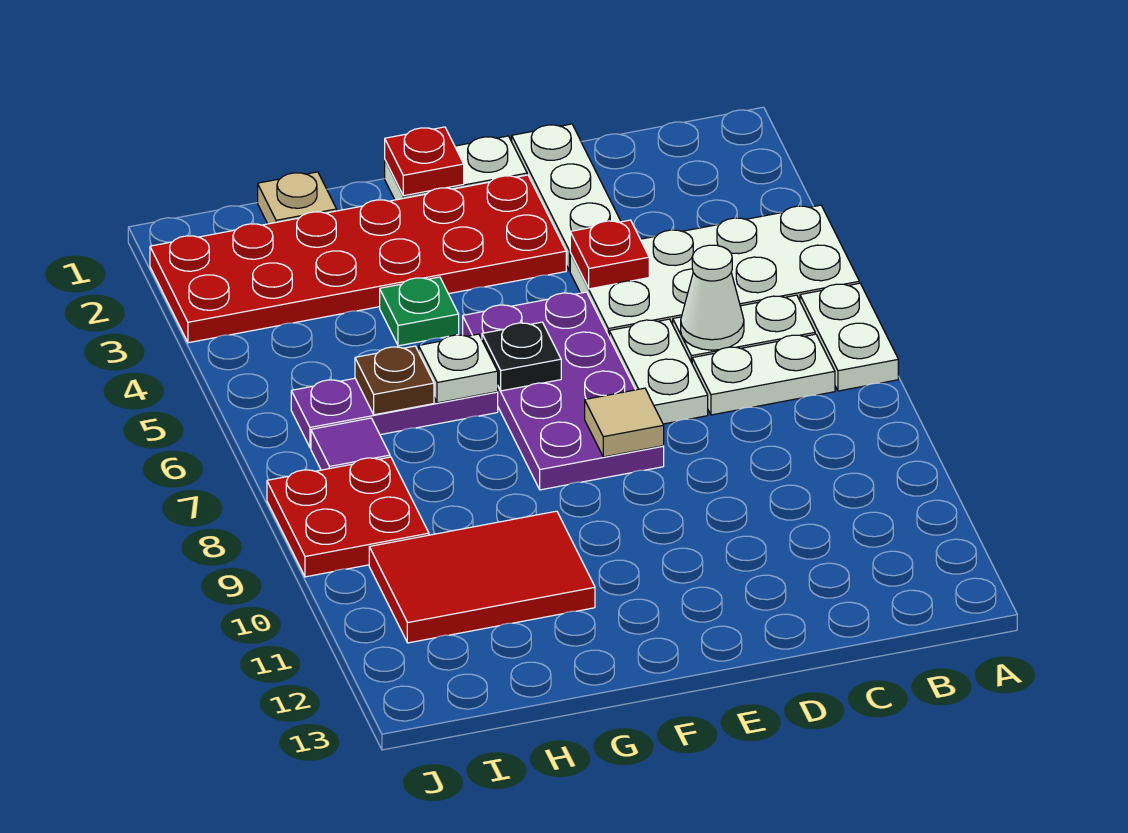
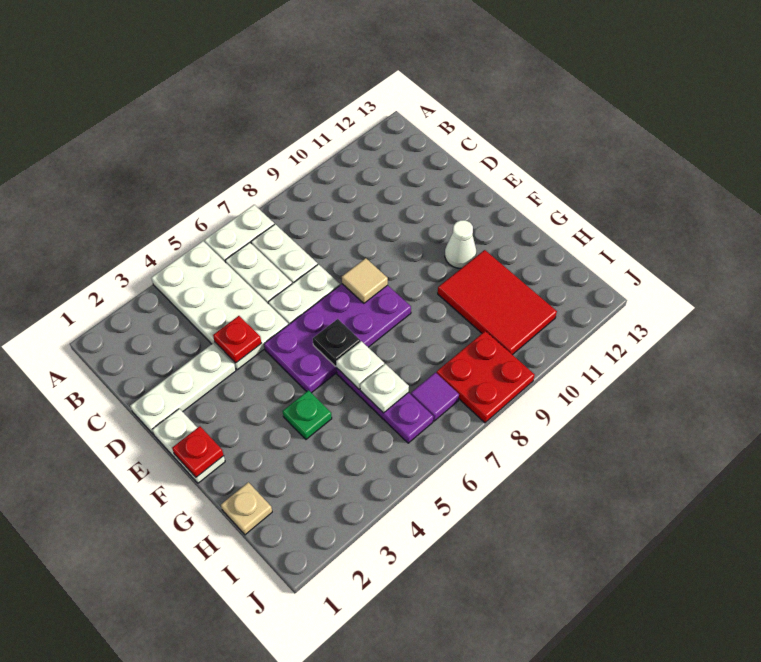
white 1x1 cone [681,245,744,350] -> white 1x1 cone moved to [445,220,476,268]
red 2x6 plate [150,175,566,343] -> none
brown 1x1 plate [355,346,434,415] -> white 1x1 plate [360,364,409,413]

